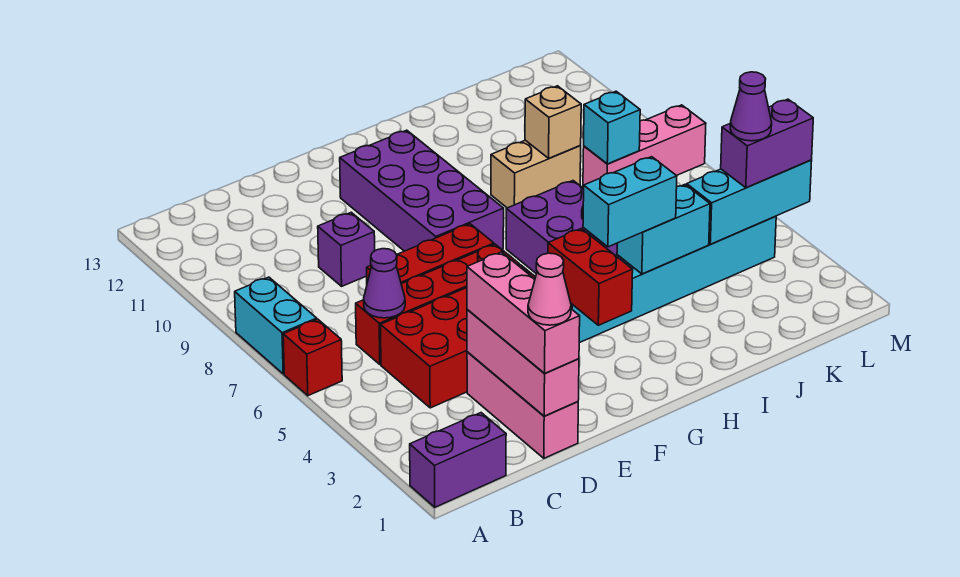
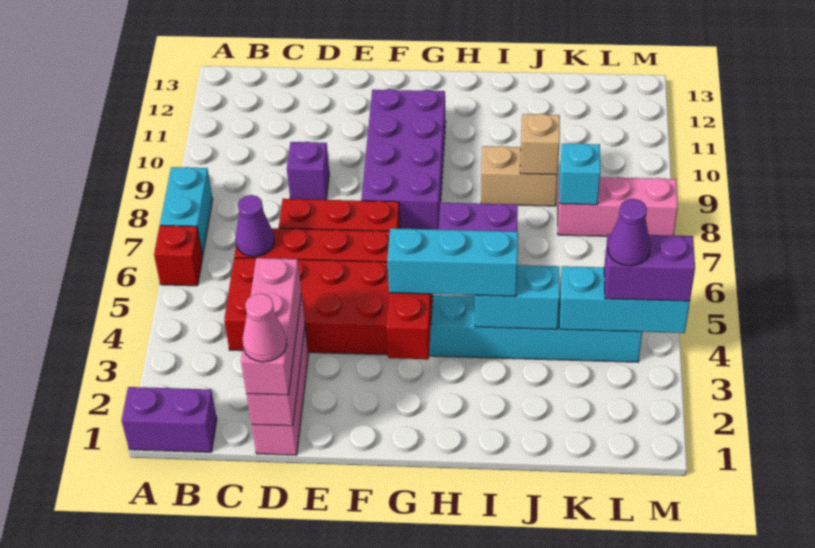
cyan 1x2 brick [583,157,677,247] -> cyan 1x3 brick [387,228,518,296]

